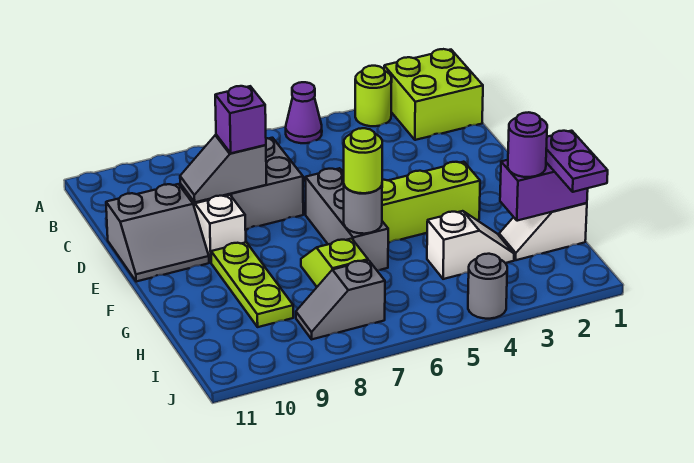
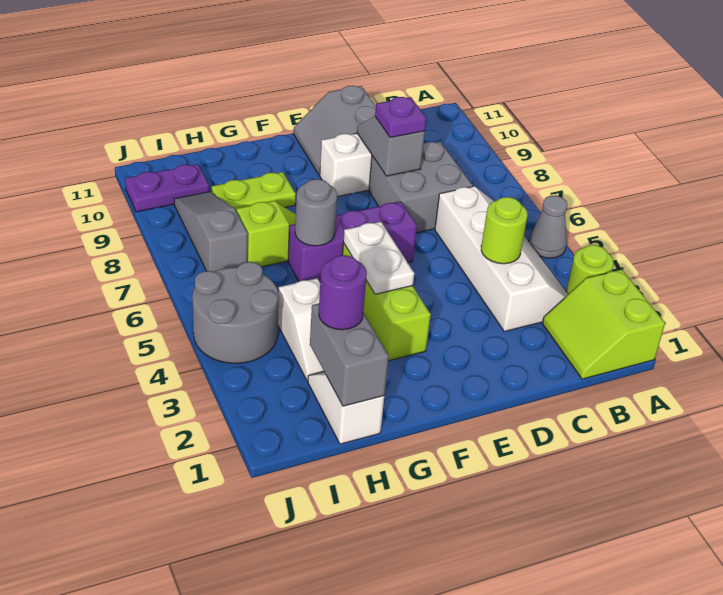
lime 2x2 brick [384,49,483,140] -> lime 2x2 slope [542,270,665,379]
purple 1x1 cone [286,82,322,143] -> grey 1x1 cone [529,196,568,258]
none -> white 2x4 slope [435,186,568,332]
purple 1x1 brick [215,86,266,153] -> purple 1x1 plate [375,97,426,138]
grey 1x3 brick [305,168,388,270] -> purple 1x3 brick [288,202,417,282]
none -> white 1x2 plate [343,222,414,294]
lime 1x3 plate [211,242,293,327] -> lime 1x2 plate [212,172,296,212]
lime 1x1 round brick [344,128,382,193] -> lime 1x1 round brick moved to [481,197,528,264]
purple 1x2 brick [500,160,588,221] -> grey 1x2 brick [310,303,389,406]
purple 1x2 plate [546,131,608,192] -> purple 1x2 plate moved to [125,164,209,212]
grey 1x2 slope [296,260,385,339] -> grey 1x3 slope [174,192,247,272]
grey 1x1 round brick [468,254,507,319] -> grey 2x2 round brick [193,262,279,363]

